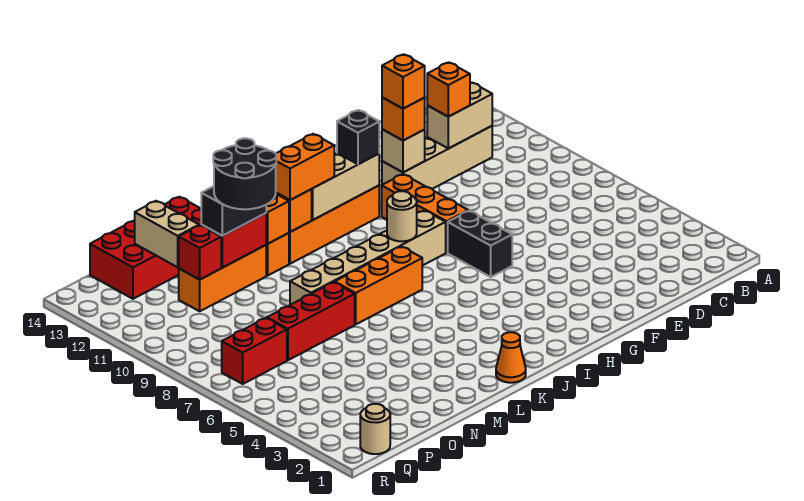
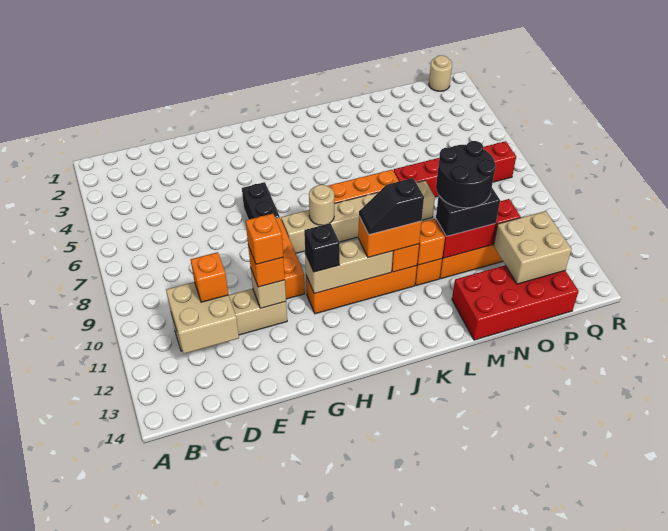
tan 1x2 brick [427,82,492,149] -> tan 2x2 brick [166,282,239,354]
none -> black 1x2 slope [359,178,424,235]
orange 1x1 cone [496,332,526,383] -> none
tan 1x2 brick [135,201,199,267] -> tan 2x2 brick [493,211,572,284]

